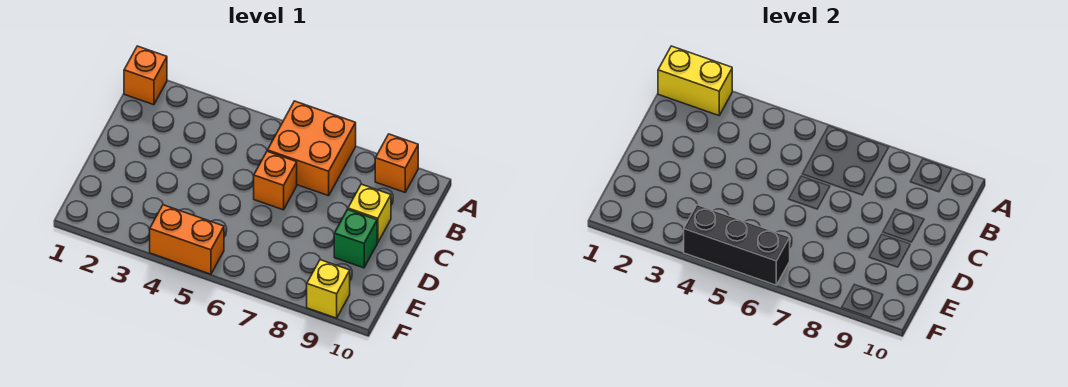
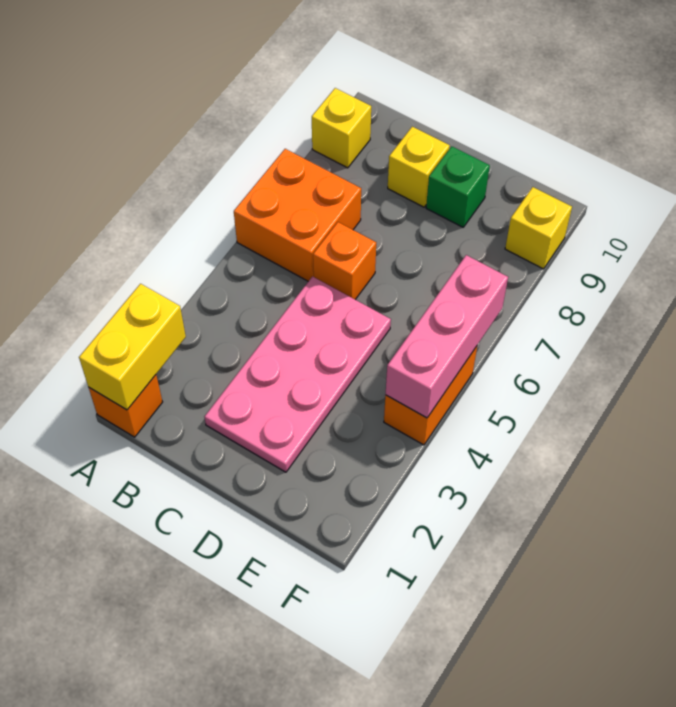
orange 1x1 brick [375,134,418,192] -> yellow 1x1 brick [312,88,371,168]
none -> pink 2x4 plate [205,277,391,472]
black 1x3 brick [684,205,790,285] -> pink 1x3 brick [385,255,508,418]

